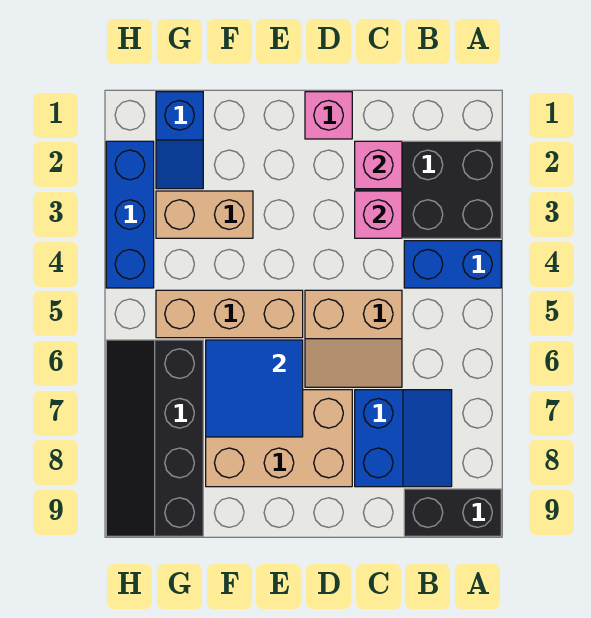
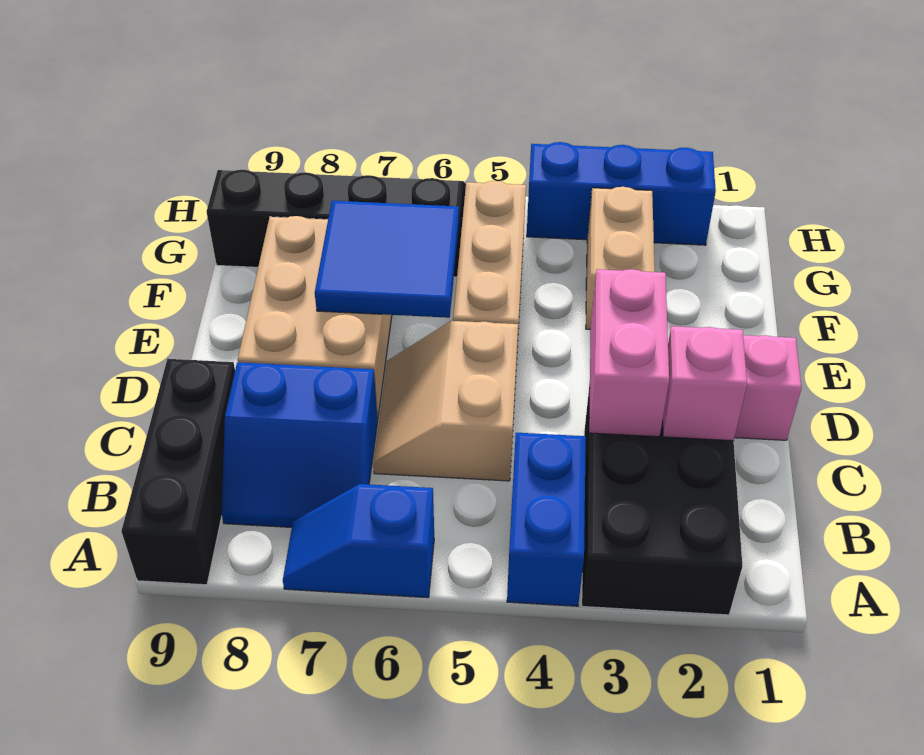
black 1x2 brick [404,489,501,536] -> black 1x3 brick [121,359,235,585]
pink 1x1 brick [355,191,402,238] -> pink 1x2 brick [589,269,669,437]
blue 1x2 slope [156,92,203,189] -> blue 1x2 slope moved to [283,484,434,598]

